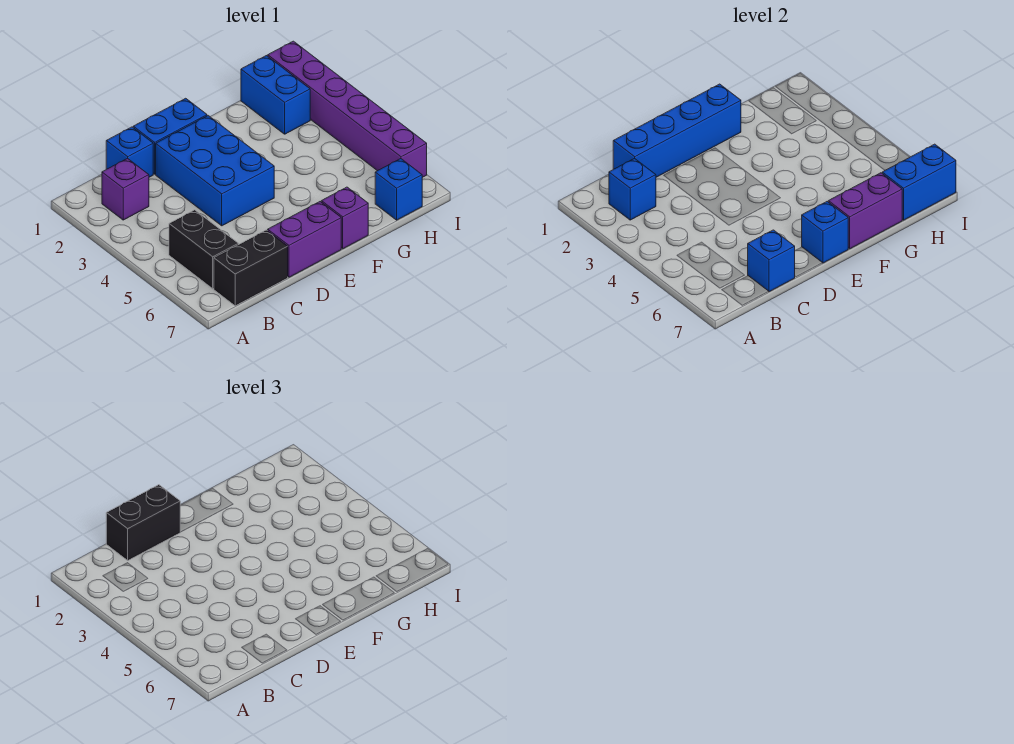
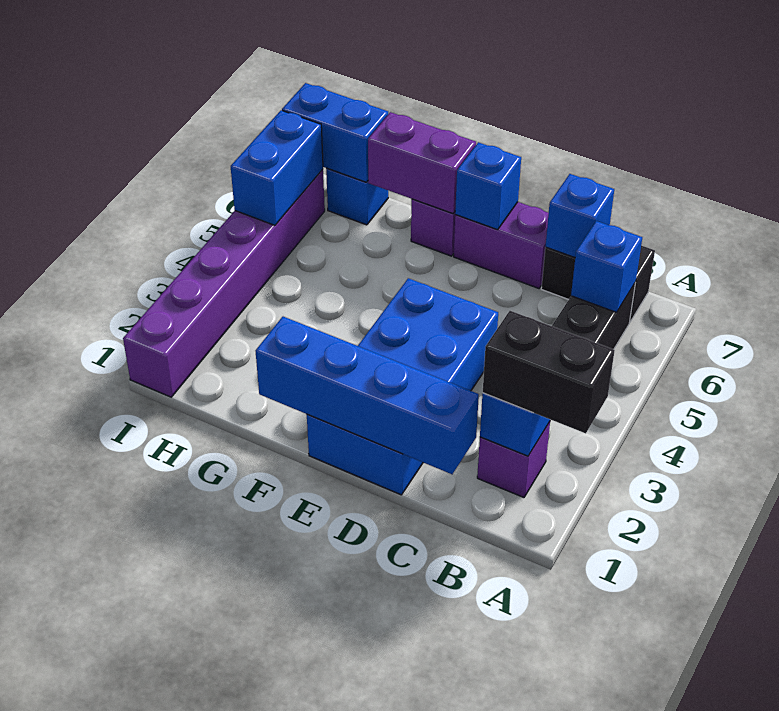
blue 1x1 brick [106,127,153,177] -> blue 1x1 brick moved to [571,221,642,312]
black 1x2 brick [106,485,180,560] -> black 1x2 brick moved to [483,311,615,433]
blue 1x2 brick [241,56,310,134] -> blue 1x2 brick moved to [231,110,323,225]

